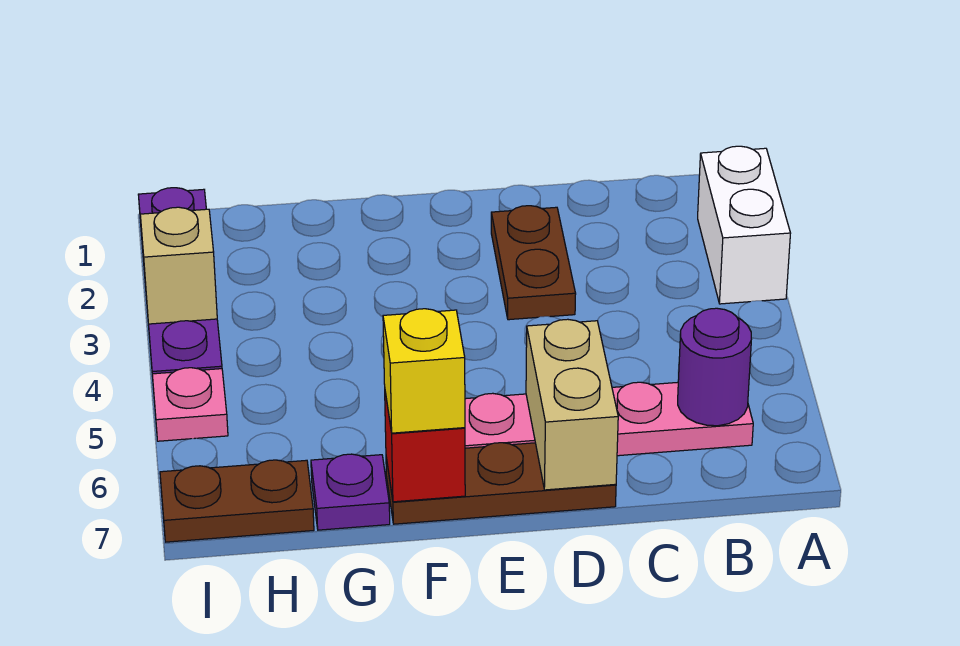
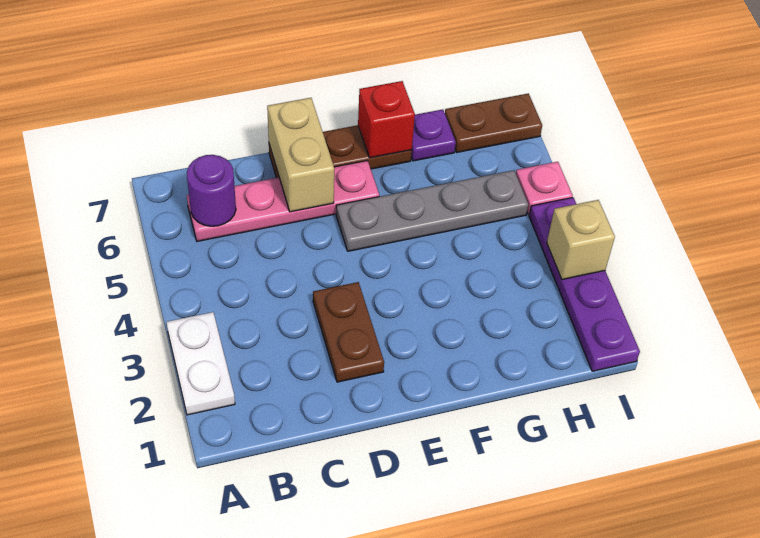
white 1x2 brick [698,146,791,304] -> white 1x2 plate [166,312,235,415]
none -> grey 1x4 plate [336,170,528,251]
yellow 1x1 brick [383,309,465,433] -> none

